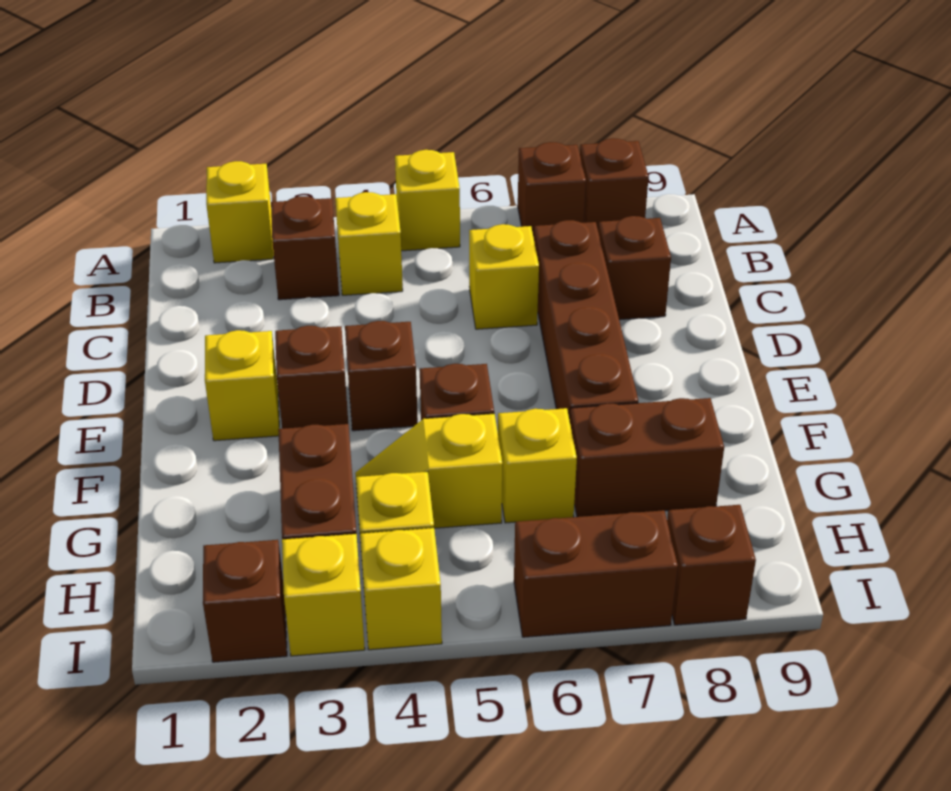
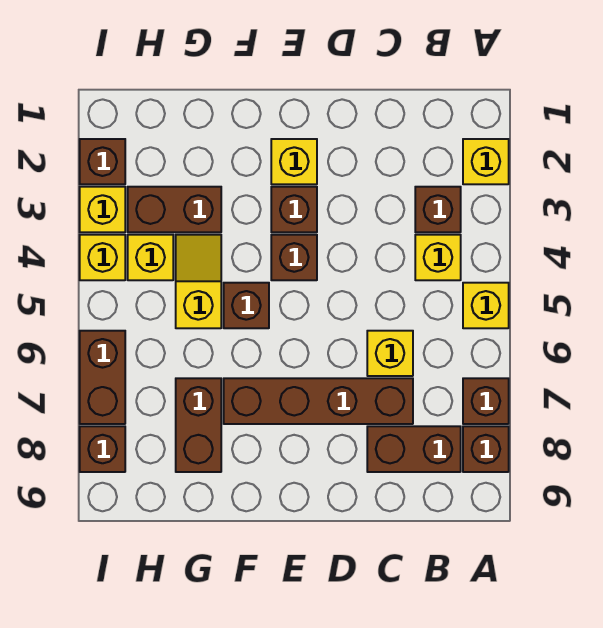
brown 1x1 brick [598,216,671,320] -> brown 1x2 brick [367,426,461,472]
yellow 1x1 brick [498,408,577,523] -> none

